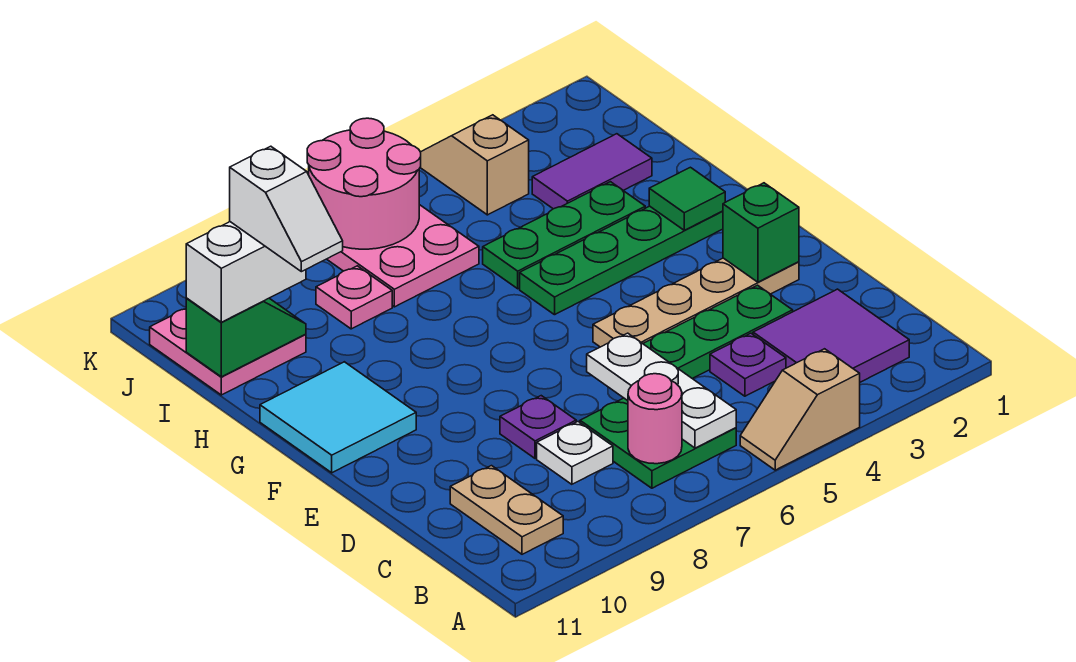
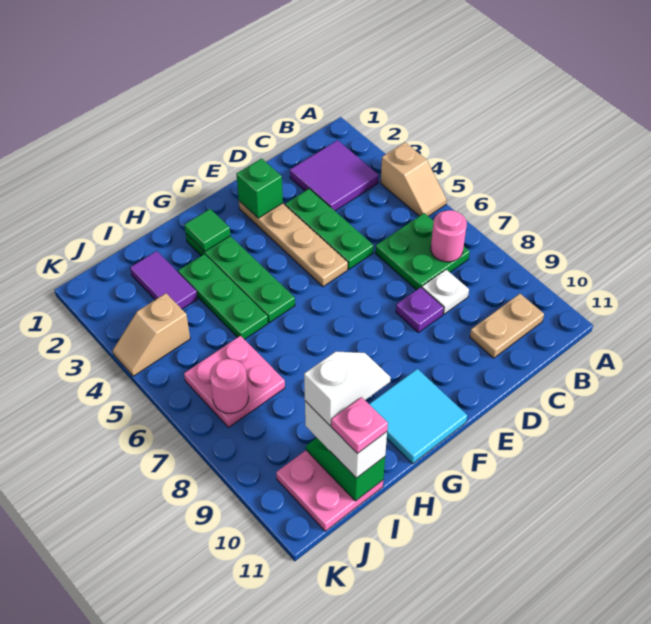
white 1x3 plate [587,333,736,448] -> none
purple 1x1 plate [710,333,786,396] -> none
pink 1x1 plate [316,266,392,329] -> pink 1x1 plate moved to [331,397,388,454]
pink 2x2 round brick [307,118,421,249] -> pink 1x1 round brick [210,359,249,413]

